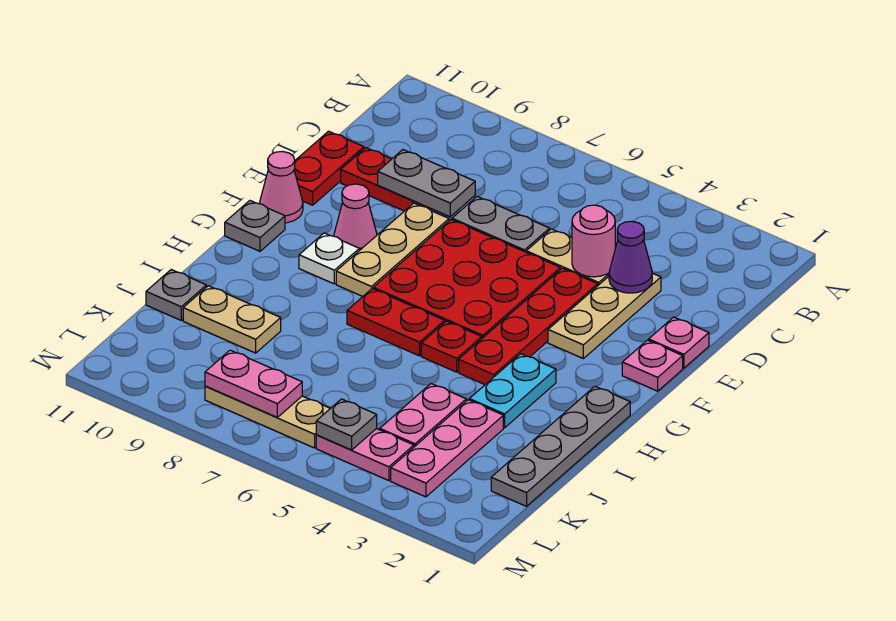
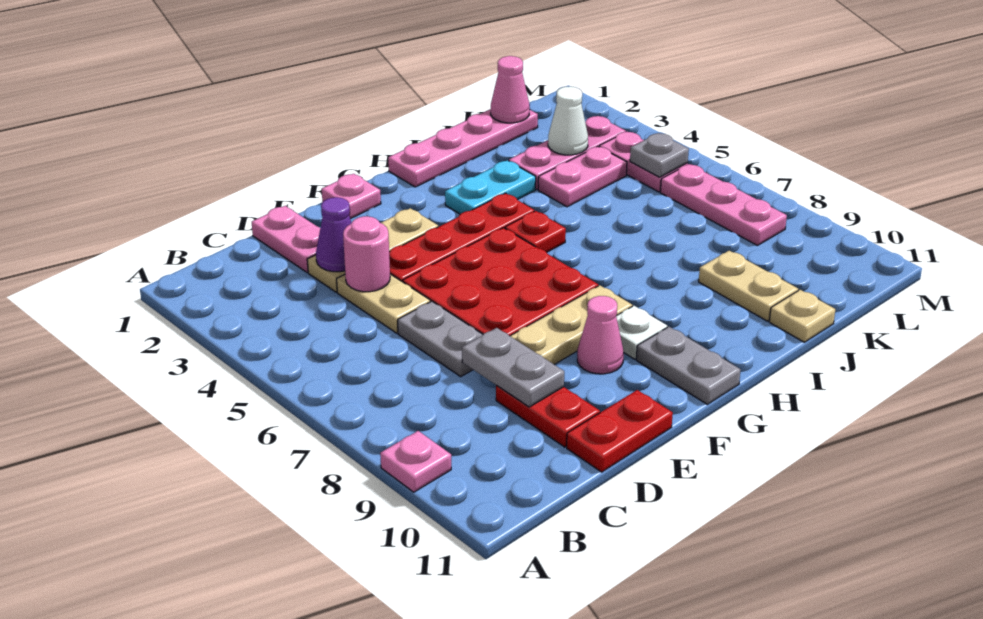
pink 1x1 plate [649,317,709,368] -> pink 1x1 plate moved to [380,431,451,492]
pink 1x1 cone [260,151,303,223] -> pink 1x1 cone moved to [491,56,530,123]
grey 1x1 plate [225,201,285,251] -> grey 1x2 plate [636,327,741,404]
grey 1x4 plate [491,386,630,506] -> pink 1x4 plate [388,109,538,187]
red 1x2 plate [347,289,445,356] -> none
grey 1x1 plate [146,270,206,320] -> tan 1x1 plate [769,290,835,342]
none -> white 1x1 cone [548,86,588,155]
tan 1x3 plate [205,386,330,448] -> pink 1x3 plate [660,164,787,245]
pink 1x2 plate [205,350,302,417] -> pink 1x2 plate moved to [252,206,320,272]

